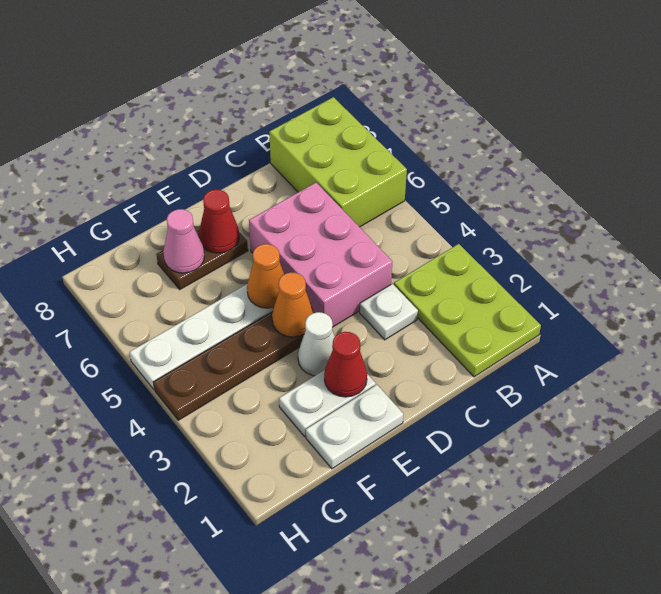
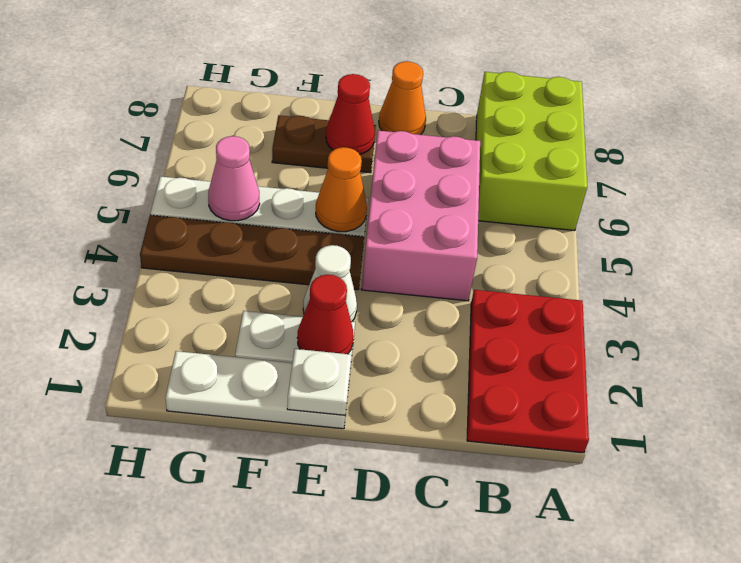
lime 2x3 plate [394,244,541,377] -> red 2x3 plate [467,290,589,453]
white 1x1 plate [360,284,418,340] -> white 1x1 plate moved to [287,349,352,415]
white 1x2 plate [306,385,403,469] -> white 1x3 plate [165,351,349,429]
orange 1x1 cone [272,272,313,337] -> orange 1x1 cone moved to [379,61,426,135]
pink 1x1 cone [163,209,204,273] -> pink 1x1 cone moved to [208,136,260,221]

